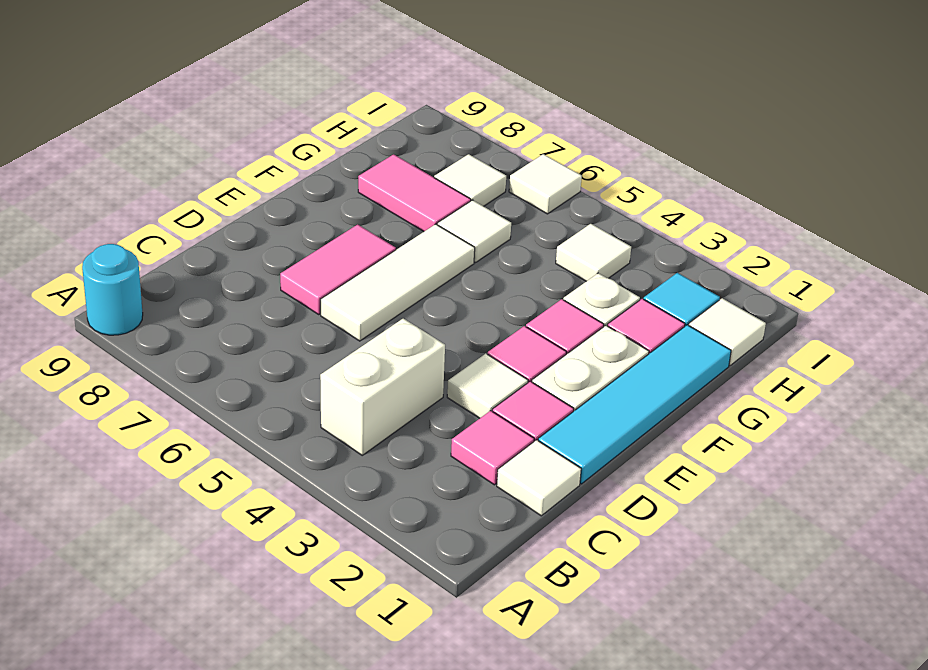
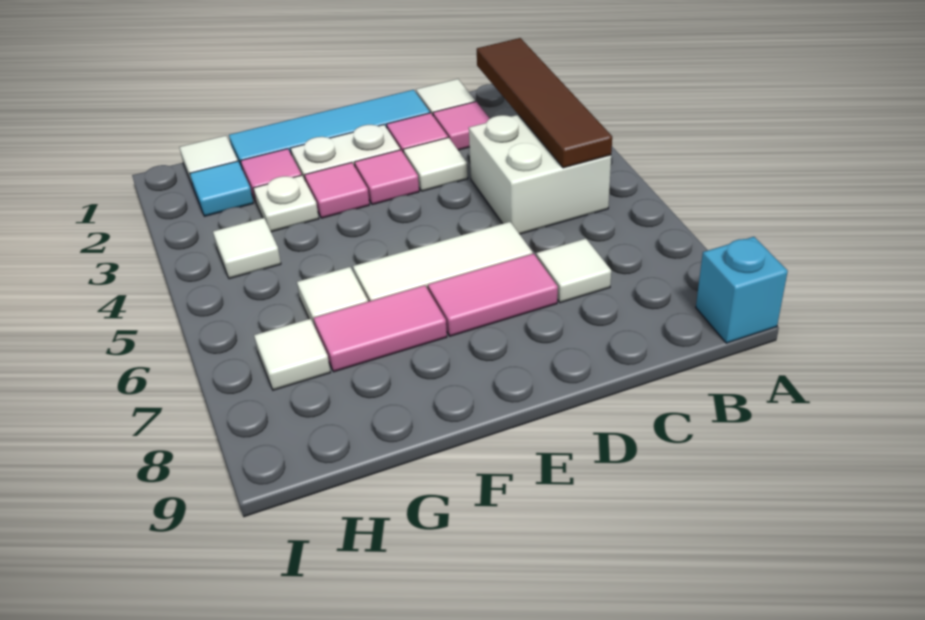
cyan 1x1 round brick [82,244,143,335] -> cyan 1x1 brick [696,237,788,343]
none -> brown 1x4 tile [477,38,612,168]
white 1x2 brick [320,318,445,455] -> white 2x2 brick [469,115,611,234]
pink 1x2 tile [358,154,471,232] -> pink 1x2 tile turned to [314,285,447,372]
white 1x1 tile [509,154,582,214] -> white 1x1 tile moved to [536,239,611,303]

